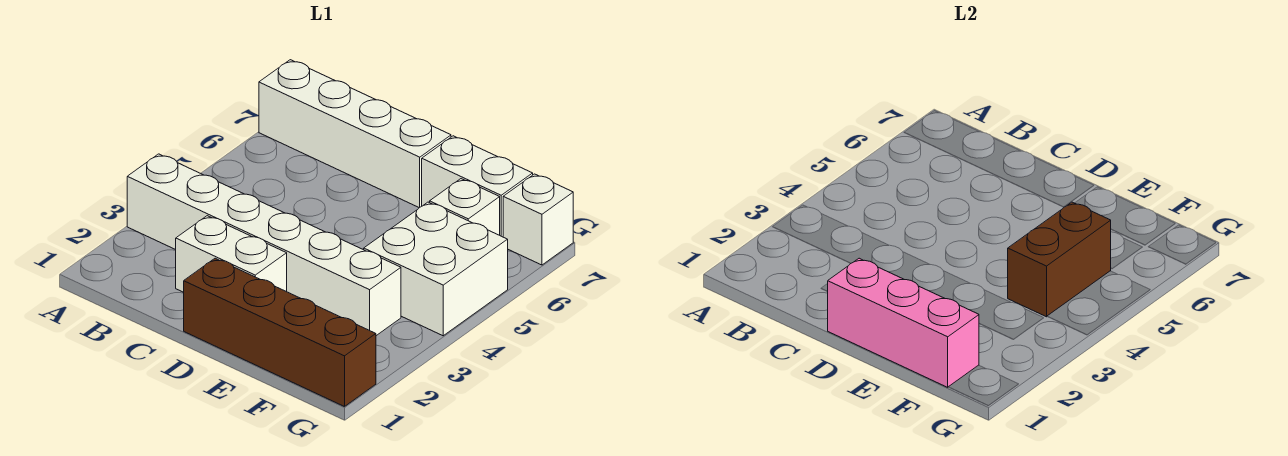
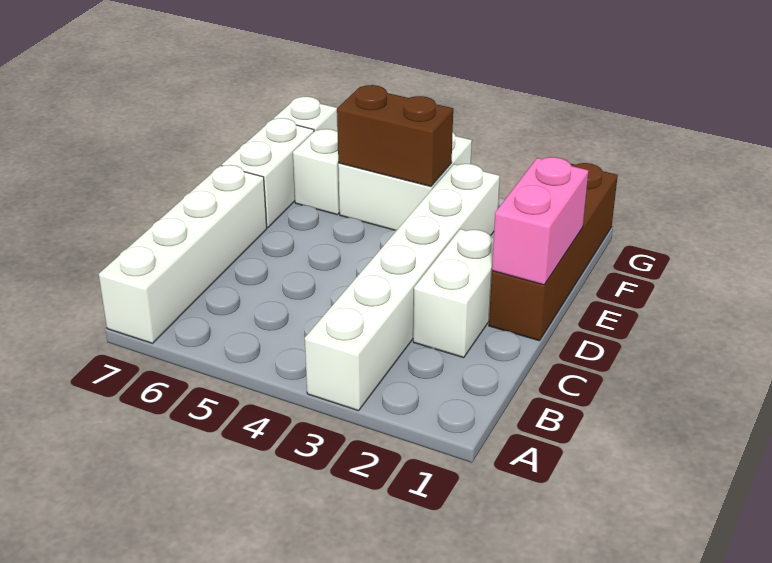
pink 1x3 brick [828,258,979,387] -> pink 1x2 brick [492,157,589,285]

